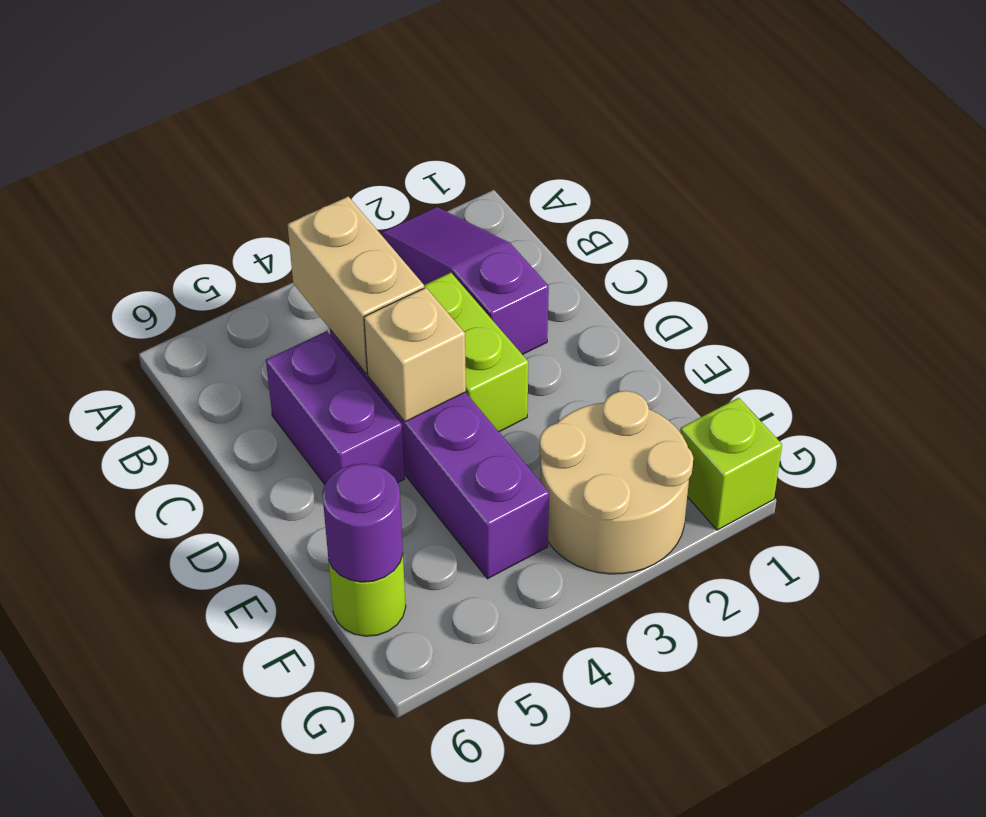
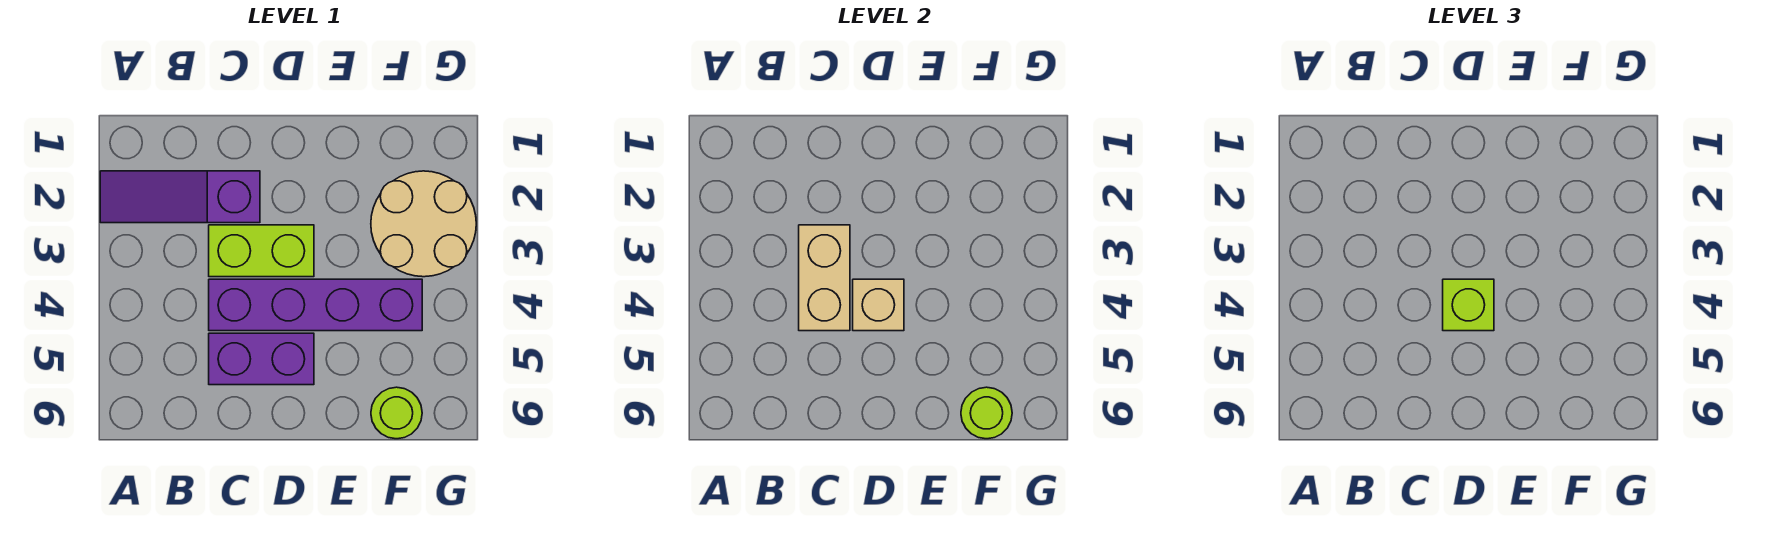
tan 1x2 brick [288,197,424,373] -> tan 1x2 brick turned to [799,225,850,331]
purple 1x1 round brick [322,464,403,582] -> lime 1x1 round brick [961,387,1012,439]
lime 1x1 brick [680,398,782,530] -> lime 1x1 brick moved to [1443,279,1494,331]

